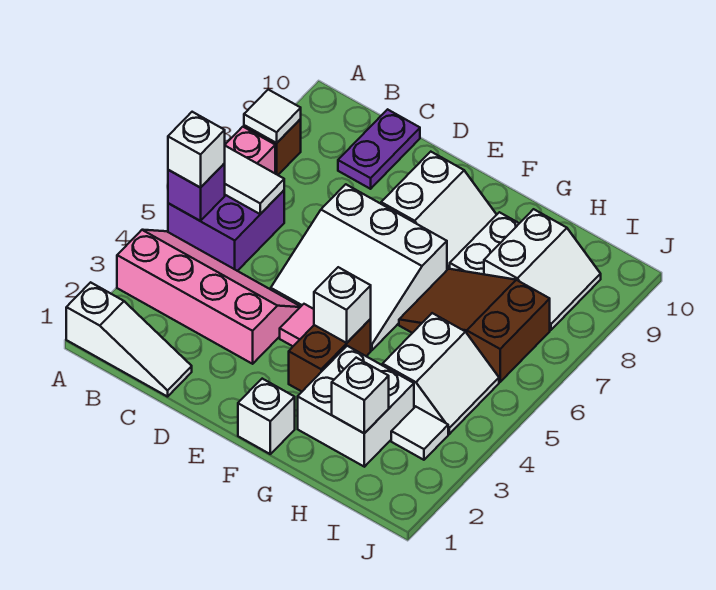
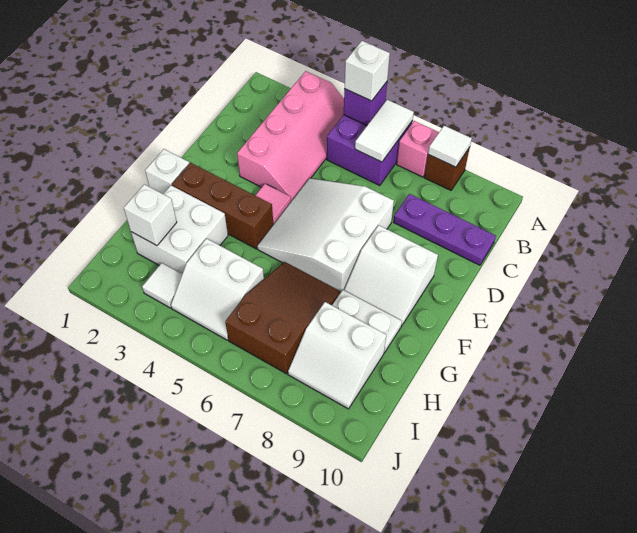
white 1x3 slope [66,282,192,397] -> none
purple 1x2 plate [338,109,420,189] -> purple 1x3 plate [394,194,496,265]
brown 1x2 brick [289,319,371,391] -> brown 1x3 brick [172,163,273,249]
white 1x1 brick [314,267,371,343] -> none

